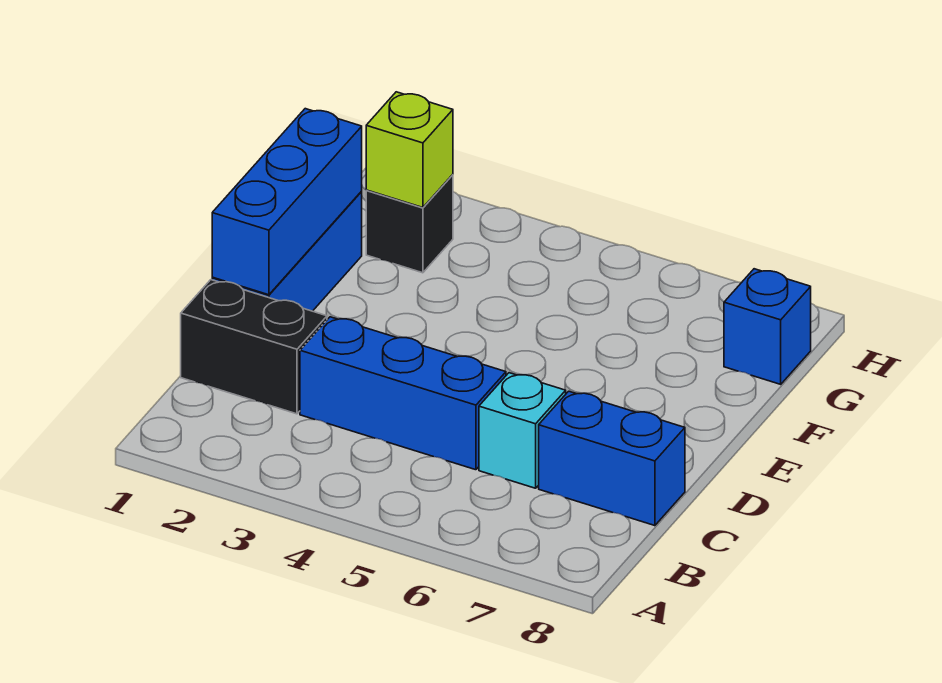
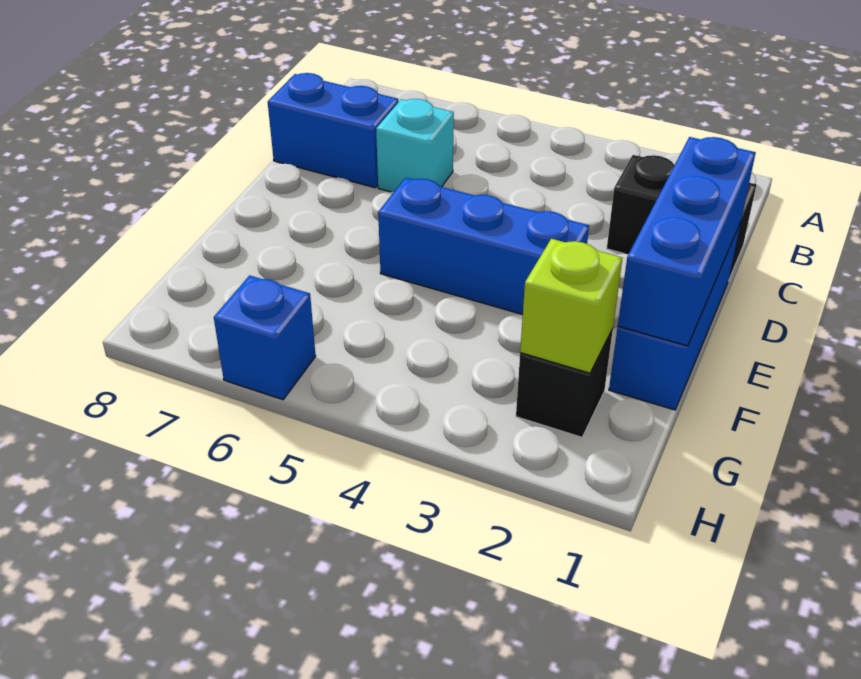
blue 1x3 brick [300,317,506,470] -> blue 1x3 brick moved to [378,178,589,315]
blue 1x1 brick [724,269,811,384] -> blue 1x1 brick moved to [214,275,316,400]

